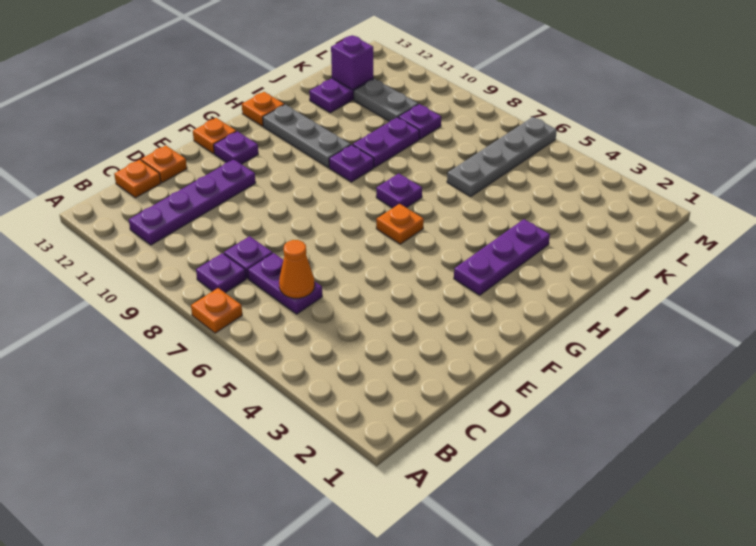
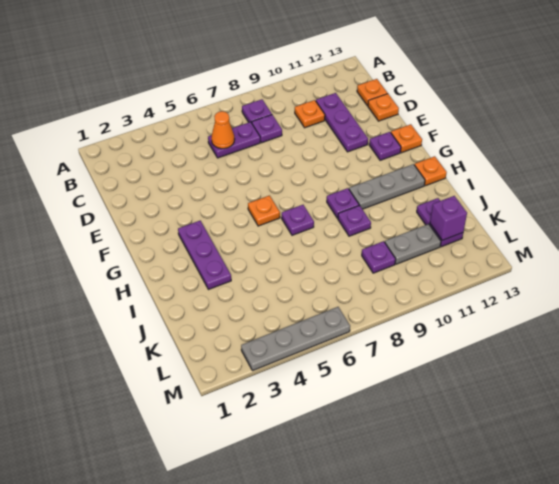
orange 1x1 plate [191,288,242,333] -> orange 1x1 plate moved to [295,100,325,128]
purple 1x4 plate [129,159,256,245] -> purple 1x3 plate [316,93,368,152]
purple 1x2 plate [353,117,419,167] -> purple 1x1 plate [338,205,371,236]
grey 1x4 plate [447,117,557,197] -> grey 1x4 plate turned to [241,307,350,371]

